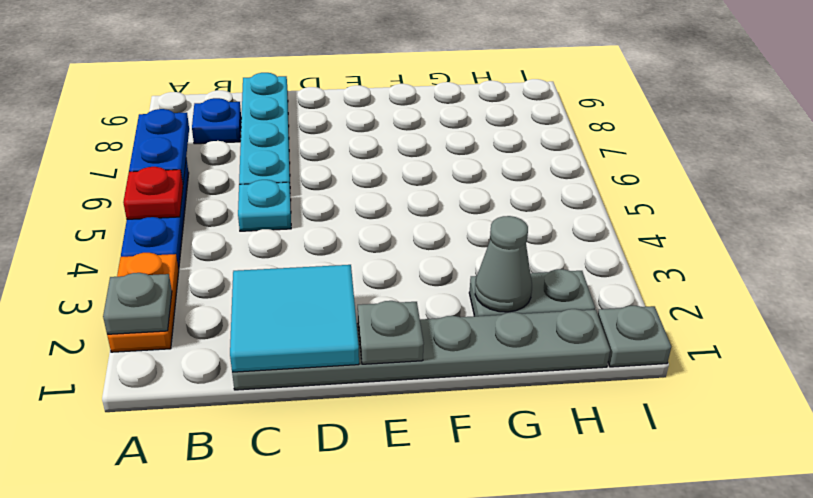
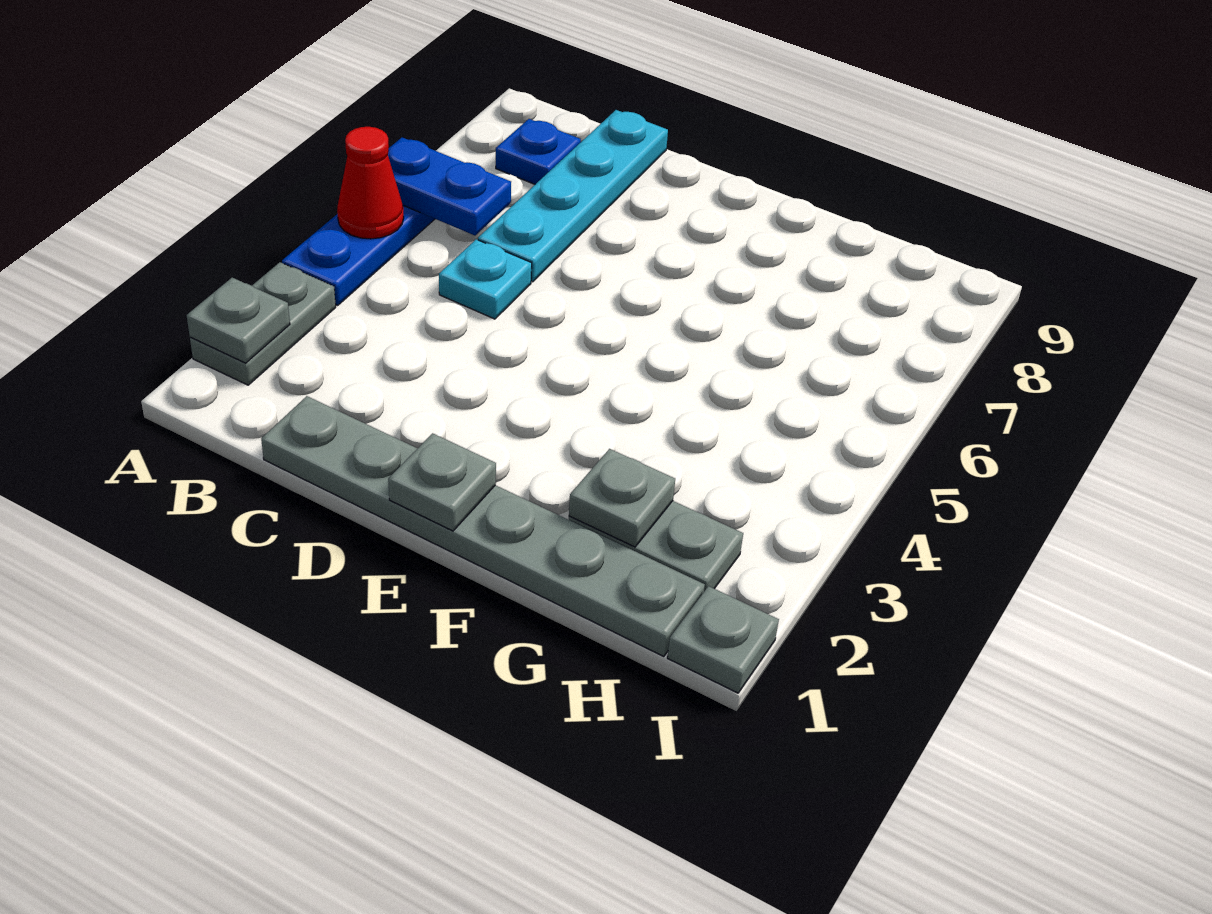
orange 1x2 plate [107,253,179,352] -> grey 1x2 plate [190,262,336,385]
red 1x1 plate [123,167,183,219] -> red 1x1 cone [337,127,404,239]
blue 1x2 plate [129,109,189,183] -> blue 1x2 plate turned to [388,137,511,235]
cyan 2x2 tile [230,265,359,372] -> none
grey 1x1 cone [475,216,532,312] -> grey 1x1 plate [569,449,675,547]

